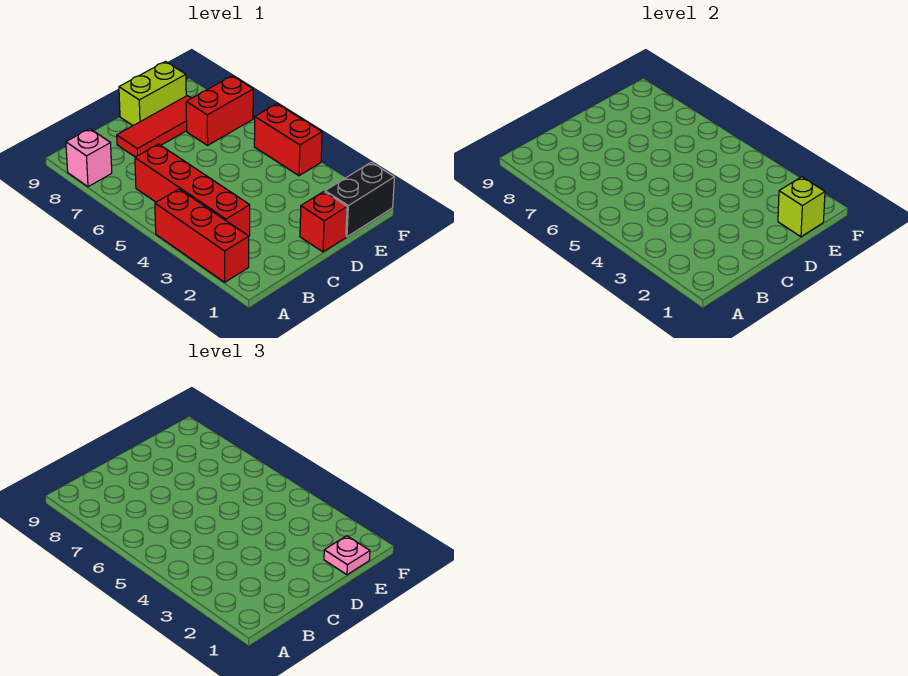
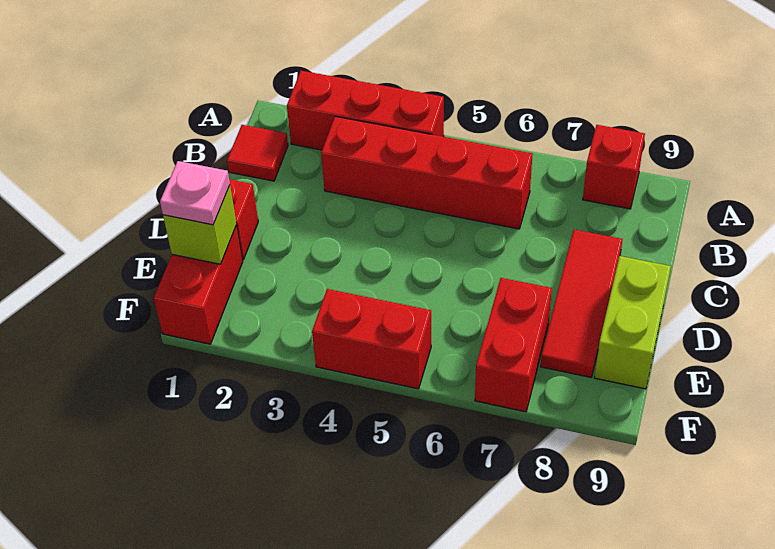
pink 1x1 brick [66,129,112,187] -> red 1x1 brick [583,125,645,209]
none -> red 1x1 tile [227,125,288,181]
black 1x2 brick [325,162,394,237] -> red 1x2 brick [154,225,243,344]

